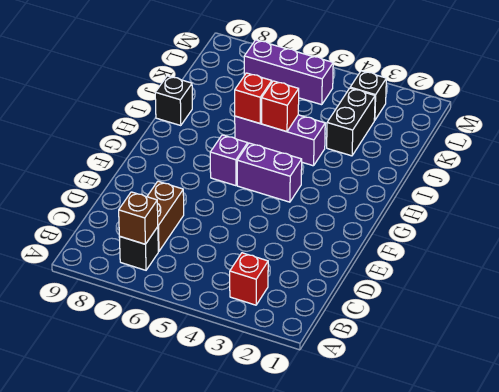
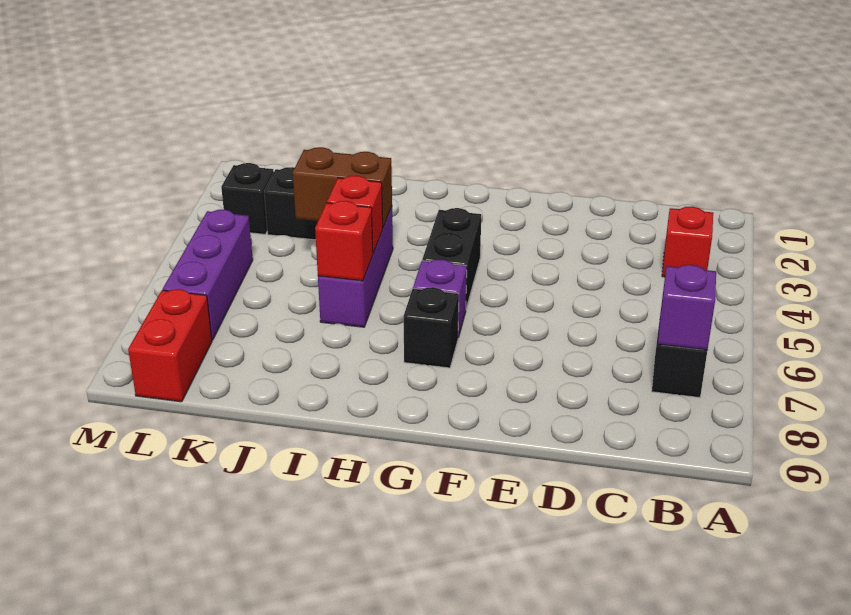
brown 1x1 brick [119,192,158,244] -> purple 1x1 brick [658,265,716,350]
brown 1x2 brick [147,181,184,251] -> brown 1x2 brick moved to [293,147,392,227]
purple 1x2 brick [237,143,302,202] -> black 1x2 brick [422,208,481,308]
black 1x1 brick [155,76,192,126] -> black 1x1 brick moved to [404,287,459,368]
none -> red 1x2 brick [128,289,212,402]

